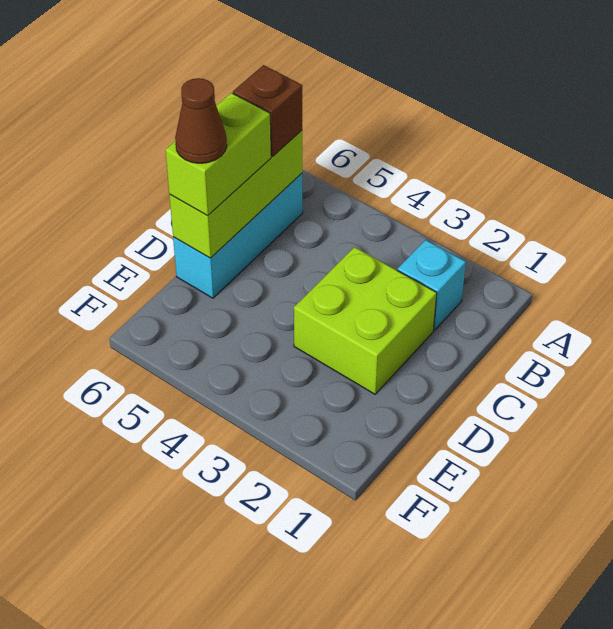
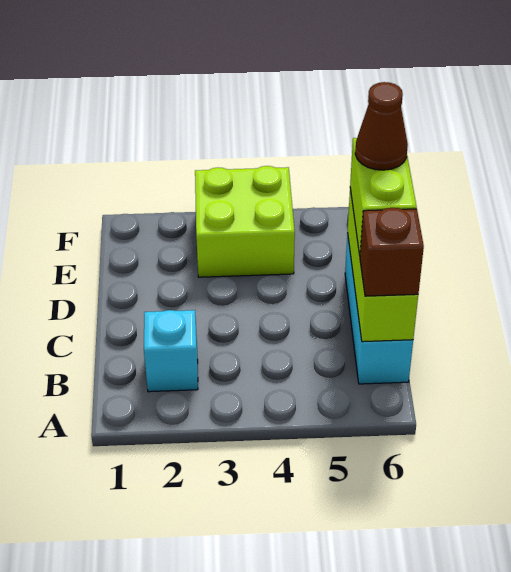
lime 2x2 brick [294,247,437,394] -> lime 2x2 brick moved to [195,166,295,277]

